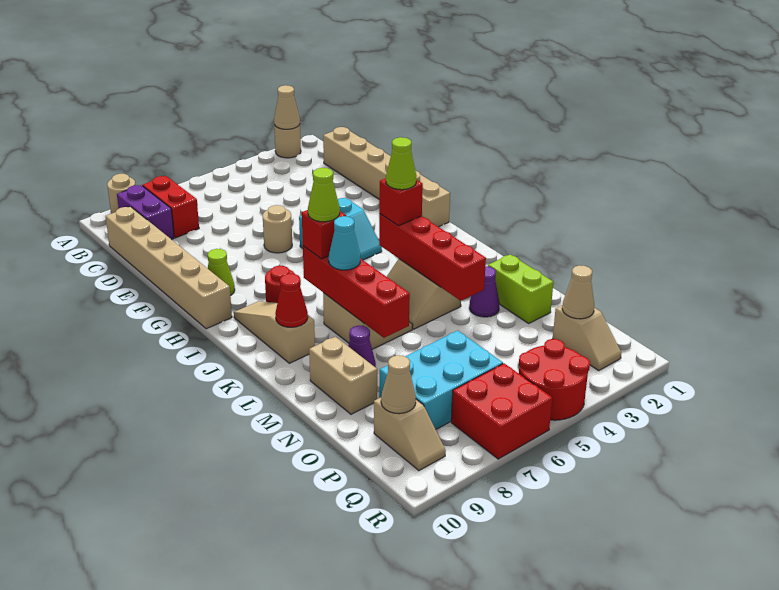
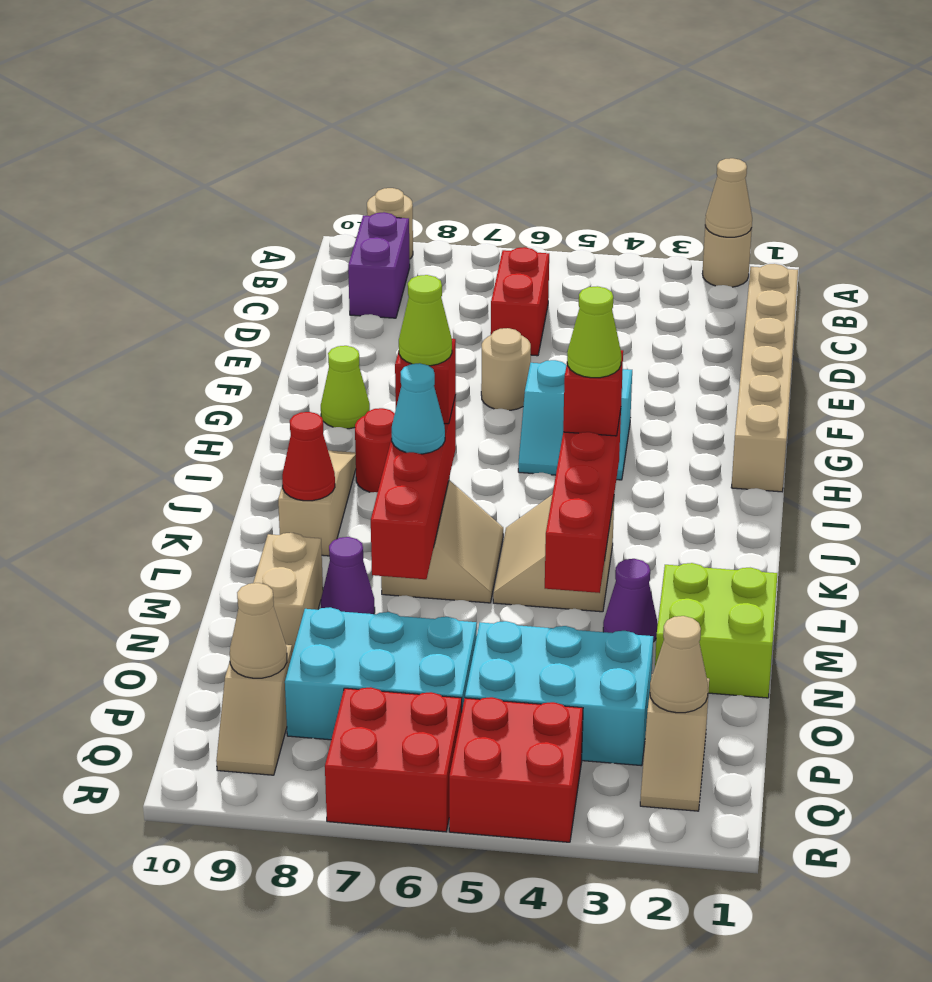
red 1x2 brick [142,176,199,238] -> red 1x2 brick moved to [491,247,549,356]
tan 1x6 brick [106,207,232,329] -> none
lime 1x2 brick [488,254,553,323] -> lime 2x2 brick [655,563,777,698]
none -> cyan 2x3 brick [465,621,653,766]
red 2x2 round brick [519,339,590,420] -> red 2x2 brick [449,697,583,842]

